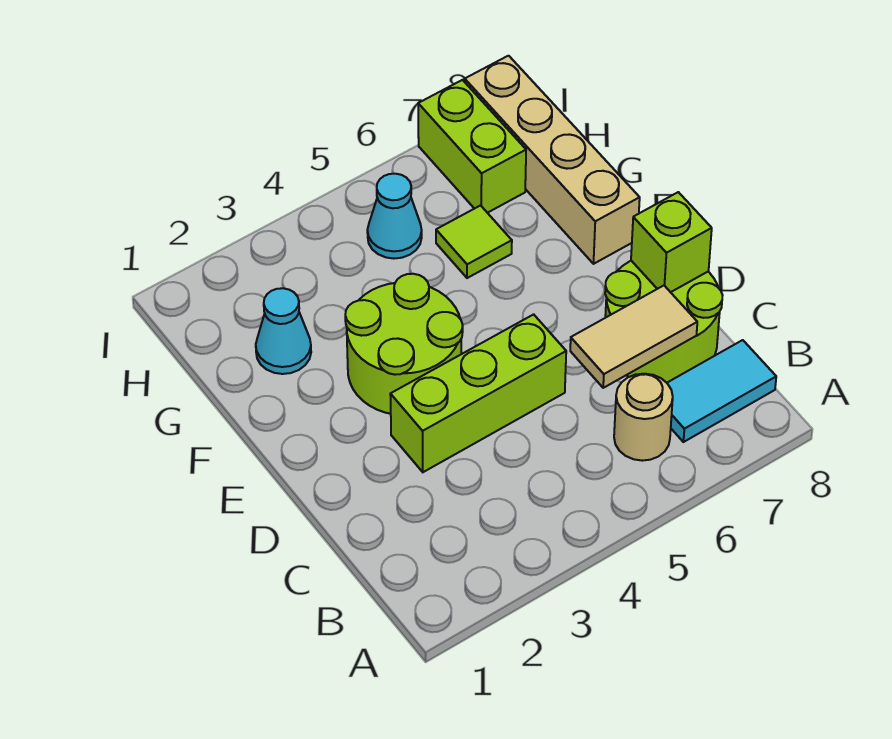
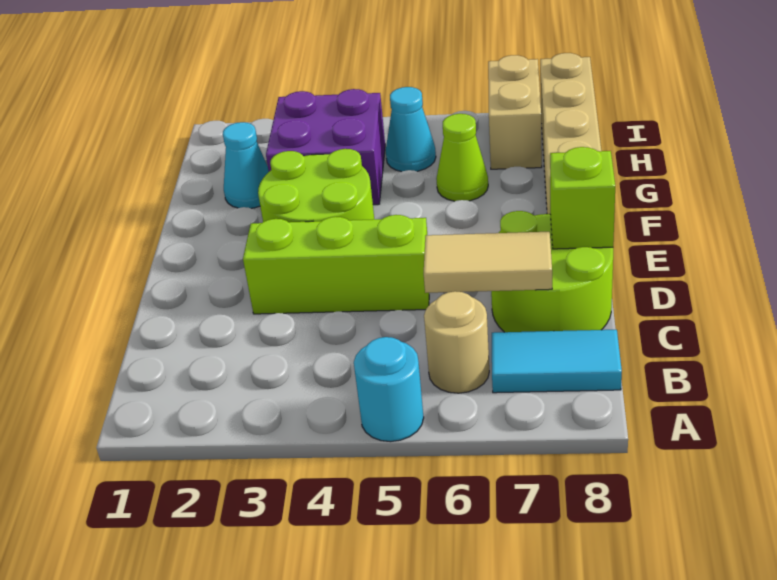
none -> cyan 1x1 round brick [354,337,424,442]
none -> purple 2x2 brick [266,89,385,205]
lime 1x1 tile [436,206,512,278] -> lime 1x1 cone [436,114,488,201]
lime 1x2 brick [418,80,526,213] -> tan 1x2 brick [488,55,542,169]

